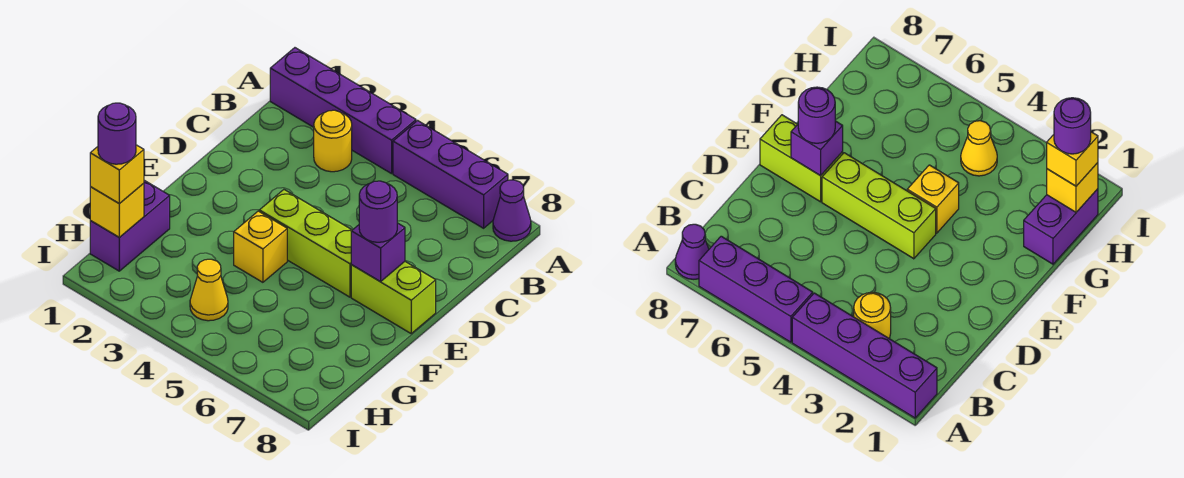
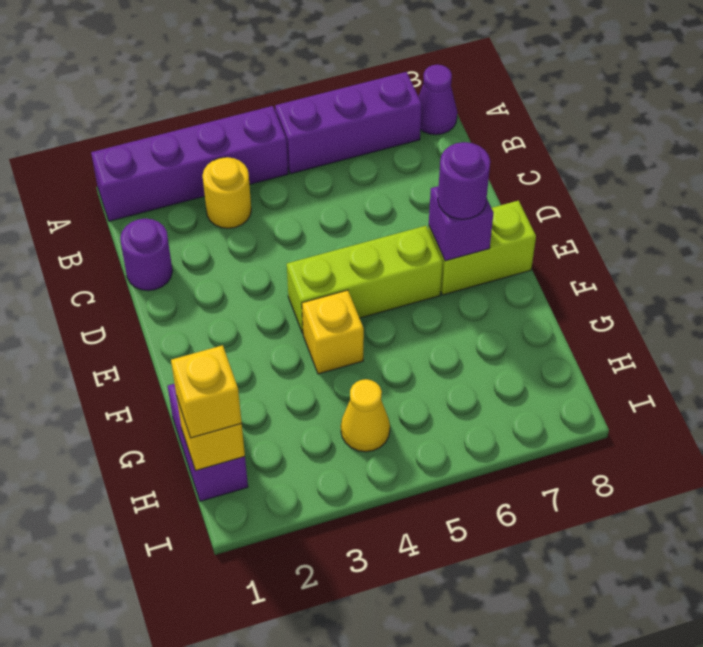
purple 1x1 round brick [98,103,136,164] -> purple 1x1 round brick moved to [120,219,173,291]

